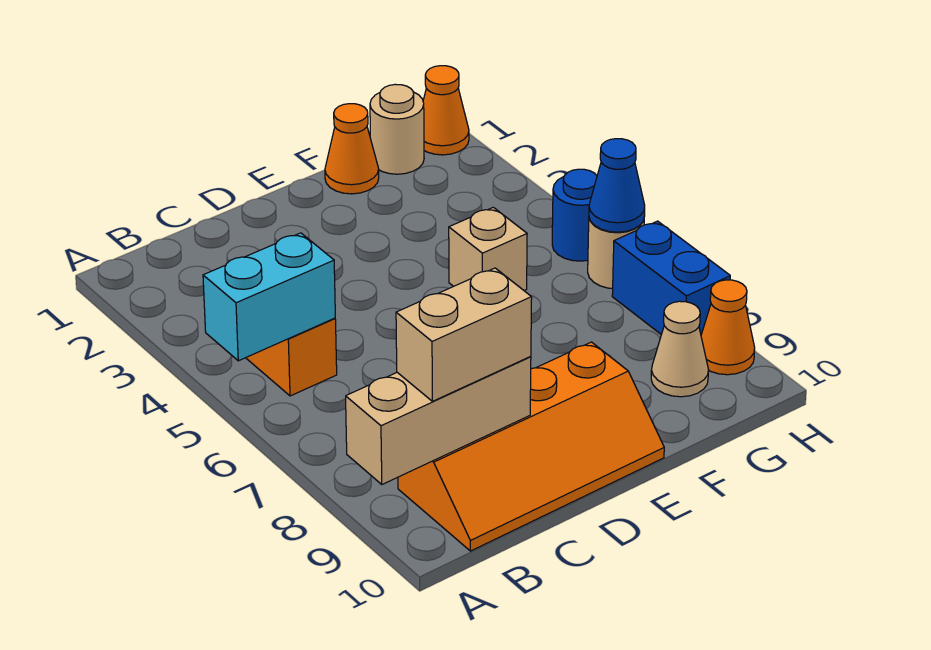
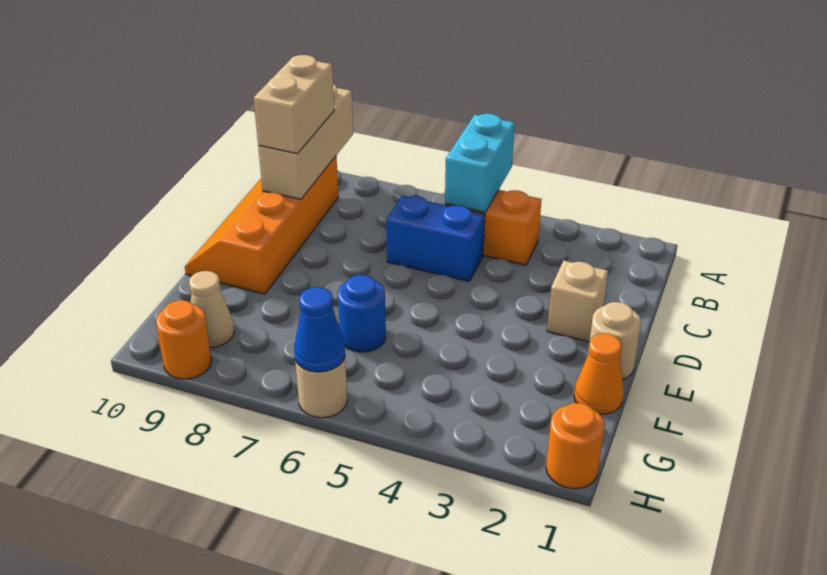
tan 1x1 brick [449,207,527,290] -> tan 1x1 brick moved to [547,261,608,342]
tan 1x1 round brick [370,84,424,174] -> tan 1x1 round brick moved to [588,302,641,379]
orange 1x1 cone [423,66,469,155] -> orange 1x1 round brick [546,403,605,489]
blue 1x1 round brick [552,169,597,261] -> blue 1x1 round brick moved to [338,275,386,352]
blue 1x2 brick [612,221,730,335] -> blue 1x2 brick moved to [386,196,485,281]
orange 1x1 cone [701,280,755,375] -> orange 1x1 round brick [156,300,211,379]

